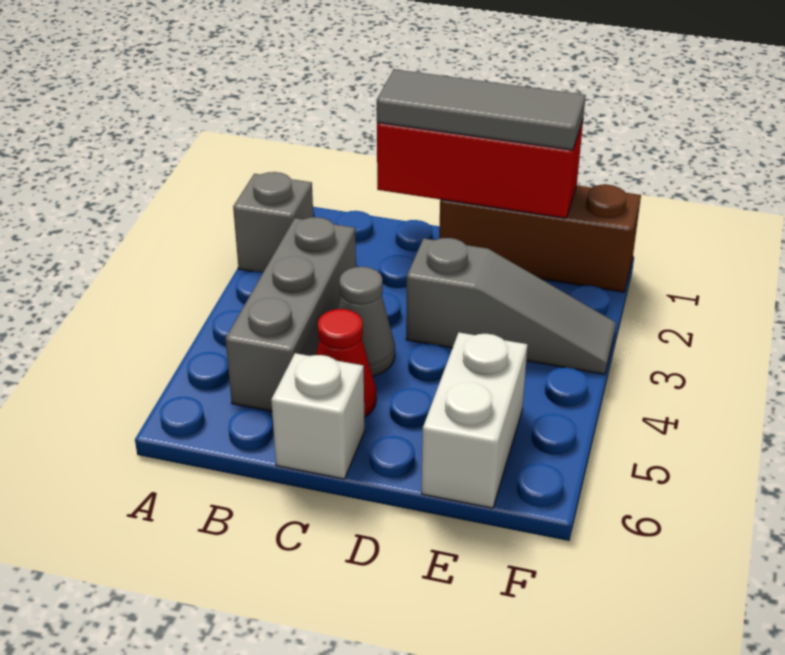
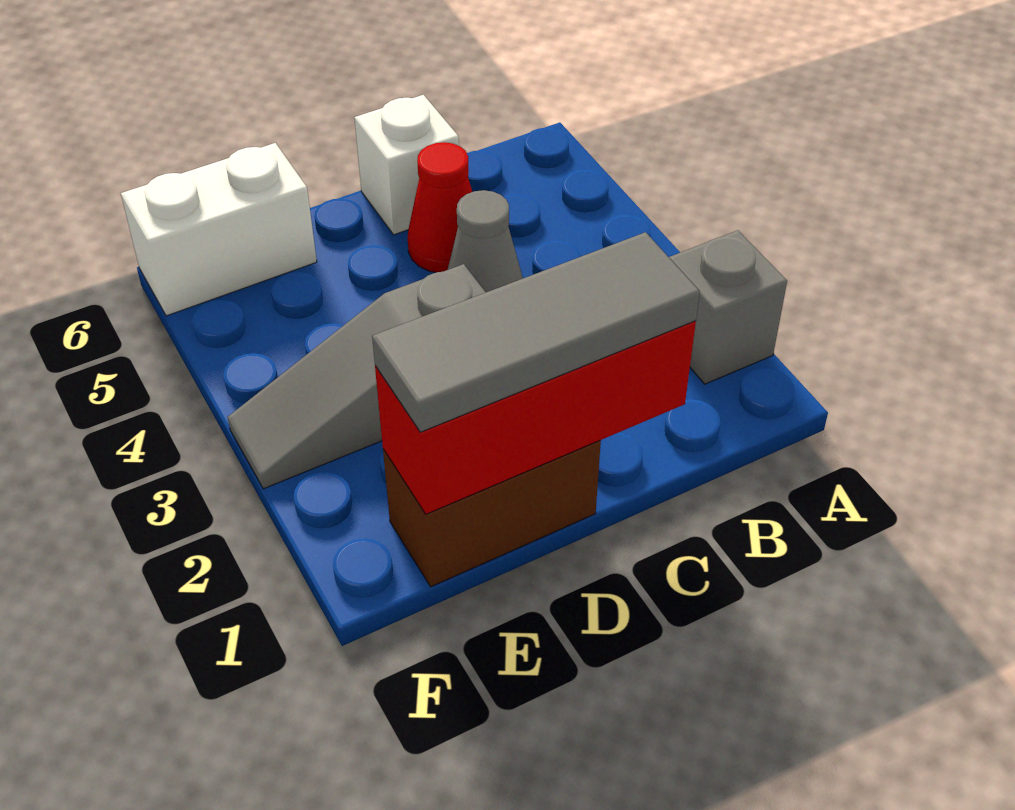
grey 1x3 brick [225,217,356,411] -> none
brown 1x3 brick [439,185,641,292] -> brown 1x2 brick [383,440,601,587]
white 1x2 brick [422,332,528,508] -> white 1x2 brick turned to [121,143,317,316]

